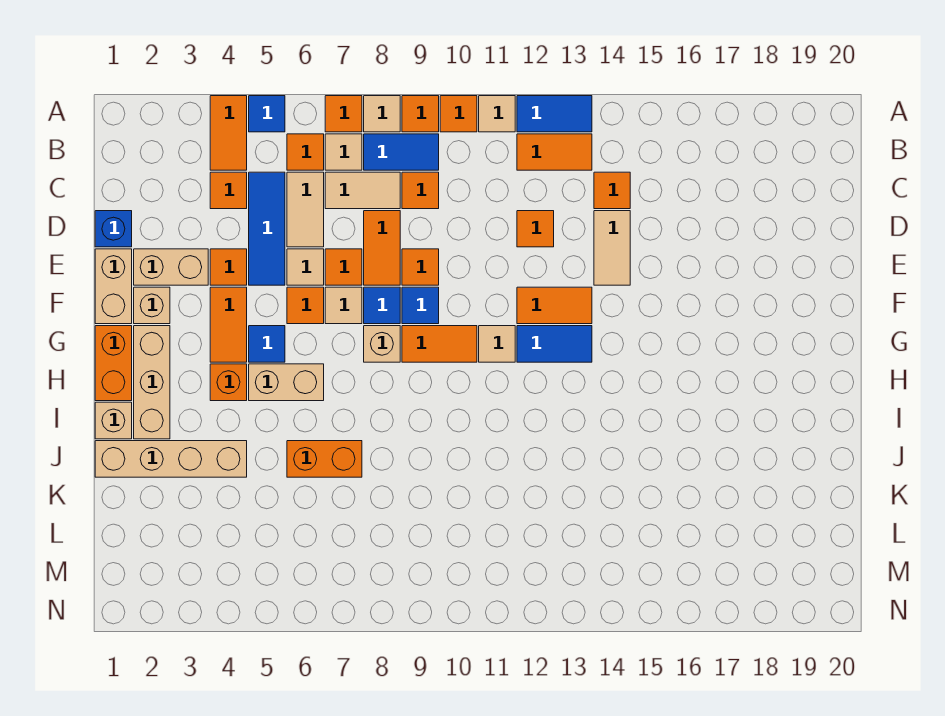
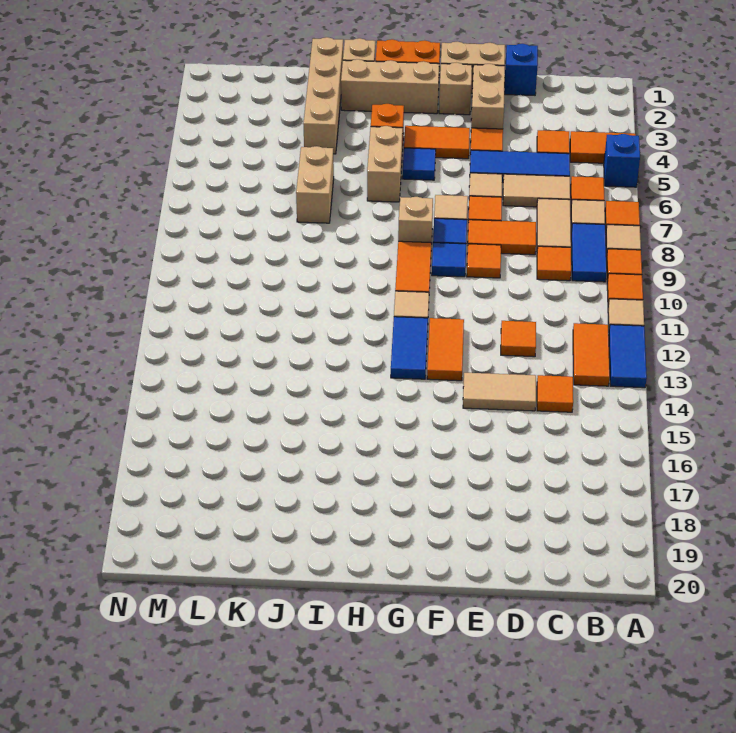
blue 1x1 tile [249,96,285,132] -> blue 1x1 brick [604,134,640,187]
orange 1x1 tile [287,287,324,324] -> none
orange 1x2 brick [287,441,362,477] -> tan 1x2 brick [296,146,334,223]

